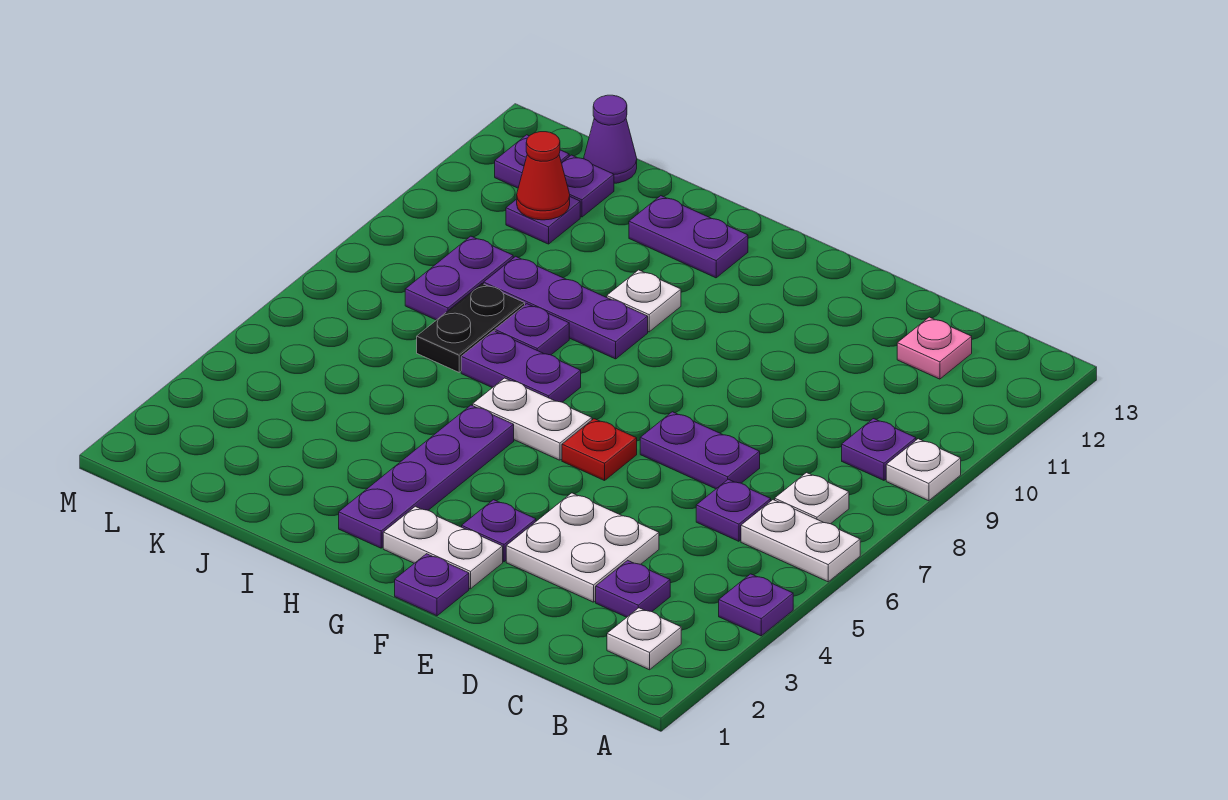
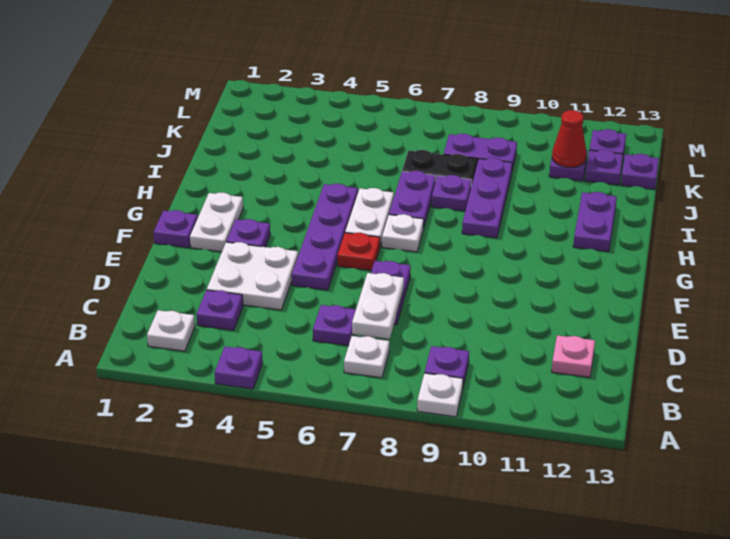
white 1x2 plate [741,500,860,582] -> white 1x2 plate moved to [352,273,404,339]
purple 1x4 plate [339,405,514,548] -> purple 1x4 plate turned to [292,184,358,290]
white 1x1 plate [607,270,681,332] -> white 1x1 plate moved to [382,214,424,252]
purple 1x1 cone [584,95,637,183] -> purple 1x1 plate [621,154,659,189]

